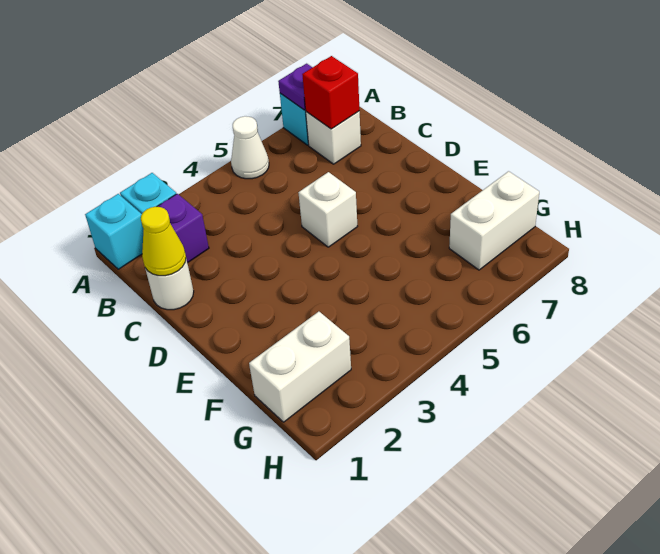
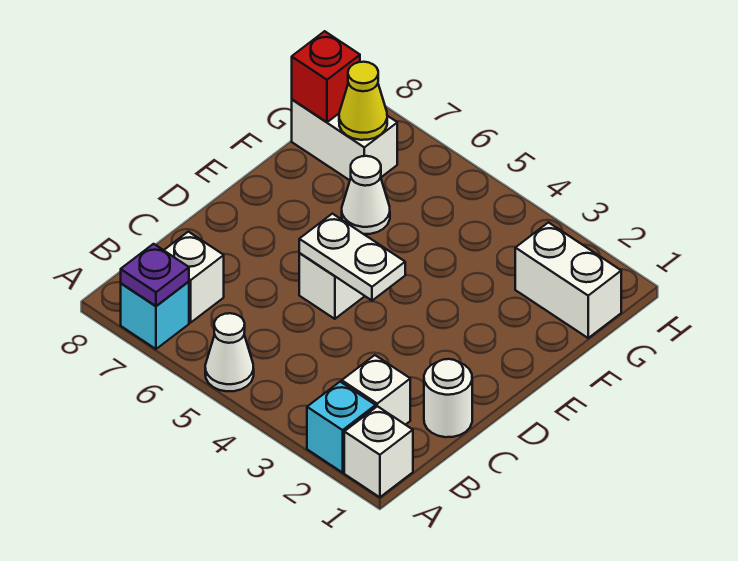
cyan 1x1 brick [85,194,144,269] -> white 1x1 brick [344,406,413,497]
purple 1x1 brick [157,194,209,263] -> white 1x1 brick [342,355,410,425]
red 1x1 brick [302,56,360,129] -> red 1x1 brick moved to [292,31,360,122]
yellow 1x1 cone [141,207,186,276] -> yellow 1x1 cone moved to [339,62,387,140]
none -> white 1x2 plate [299,214,405,301]
none -> white 1x1 cone [342,156,390,234]

